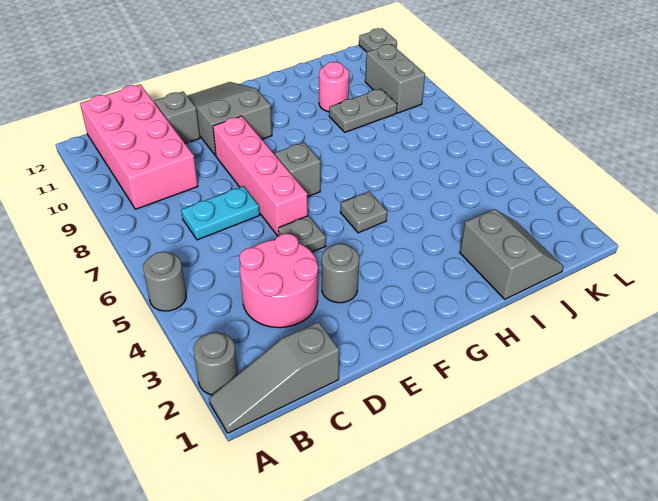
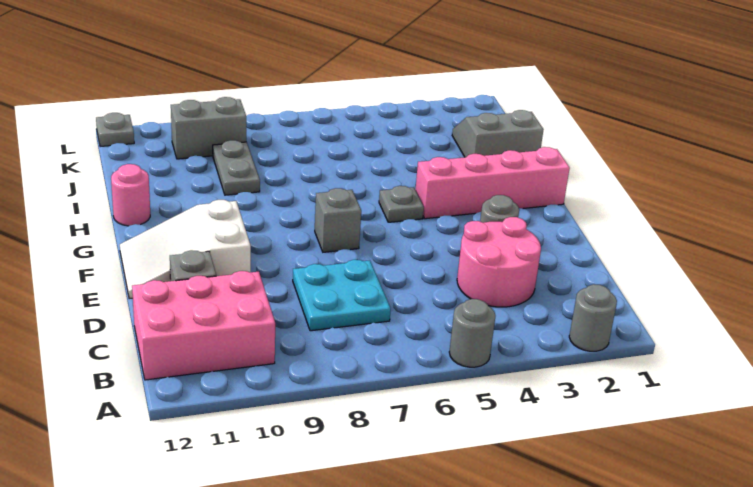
grey 1x3 slope [209,322,339,433] -> none
pink 2x4 brick [80,84,198,209] -> pink 2x3 brick [132,271,275,380]
cyan 1x2 plate [181,186,260,240] -> cyan 2x2 plate [293,260,391,331]
grey 1x1 plate [278,216,326,252] -> none
pink 1x4 brick [213,116,308,236] -> pink 1x4 brick moved to [415,147,570,219]
grey 2x3 slope [187,82,272,156] -> white 2x3 slope [120,200,251,299]
pink 1x1 round brick [319,62,349,112] -> pink 1x1 round brick moved to [111,164,150,226]

